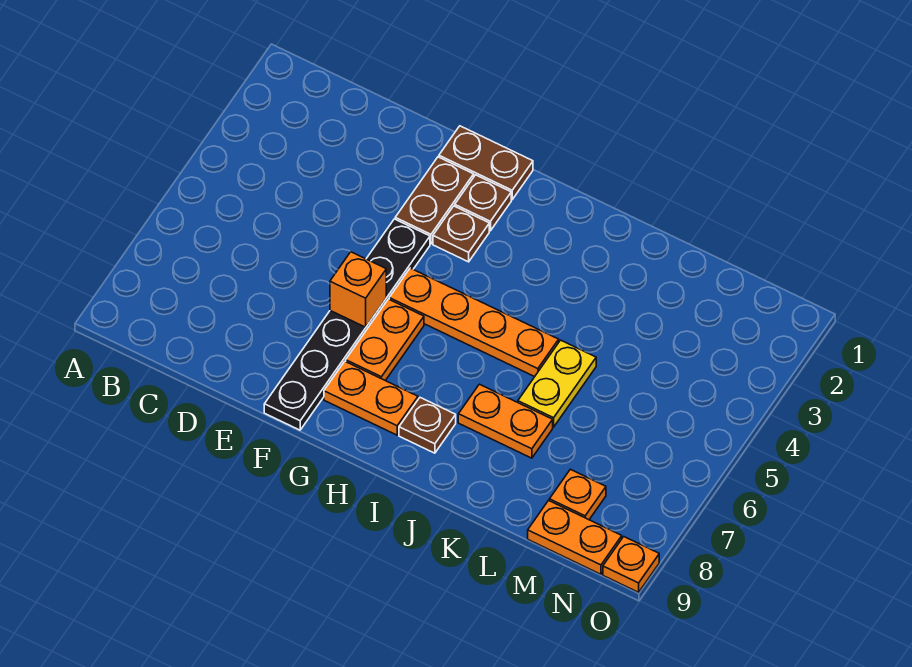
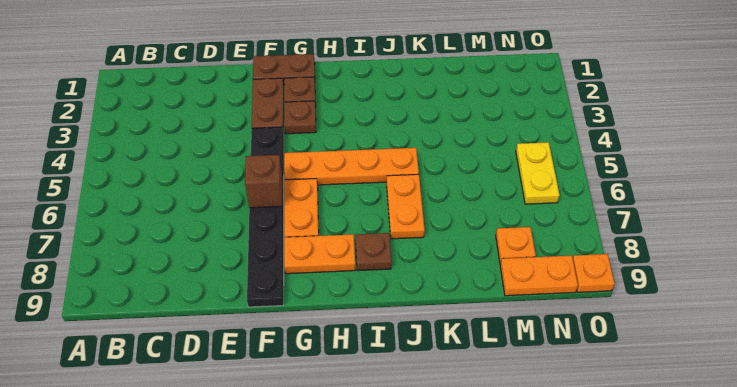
orange 1x1 brick [330,252,386,327] -> brown 1x1 brick [245,155,283,208]
orange 1x2 plate [458,384,553,458] -> orange 1x2 plate turned to [387,174,425,239]
yellow 1x2 plate [518,340,596,427] -> yellow 1x2 plate moved to [516,142,560,204]

